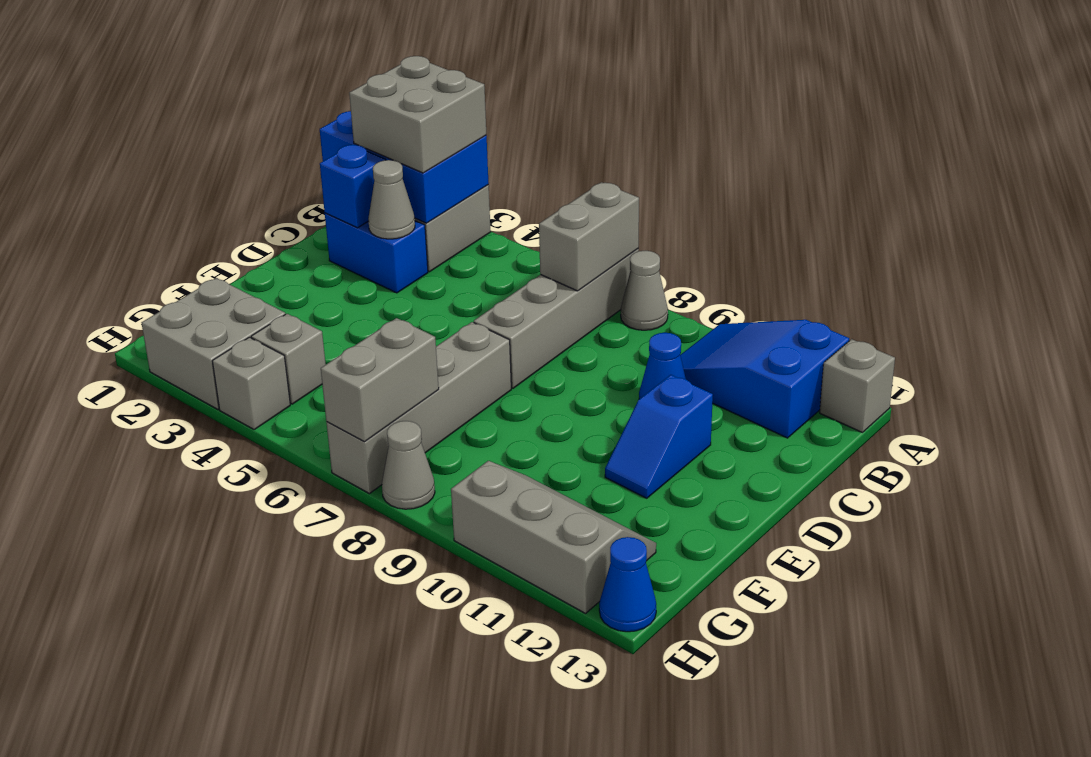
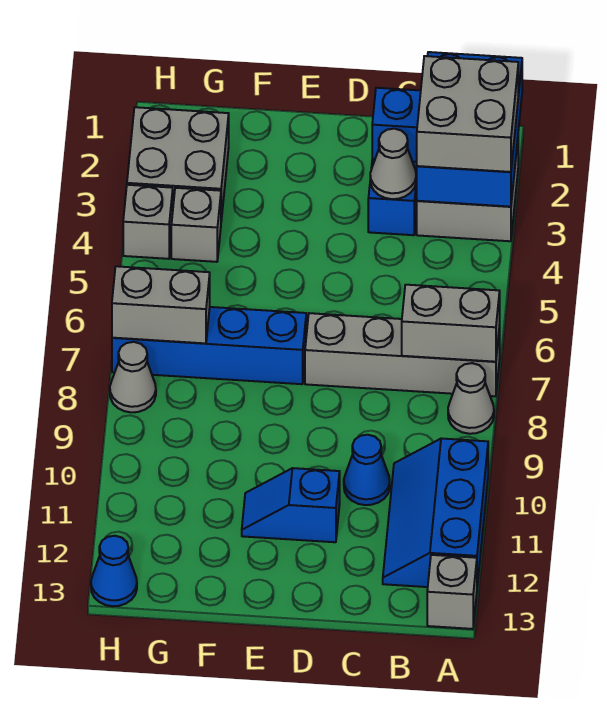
blue 2x3 slope [680,320,849,438] -> blue 2x3 slope turned to [383,438,488,587]
grey 1x4 brick [326,322,511,494] -> blue 1x4 brick [112,307,306,384]
grey 2x3 slope [451,461,656,613] -> none

